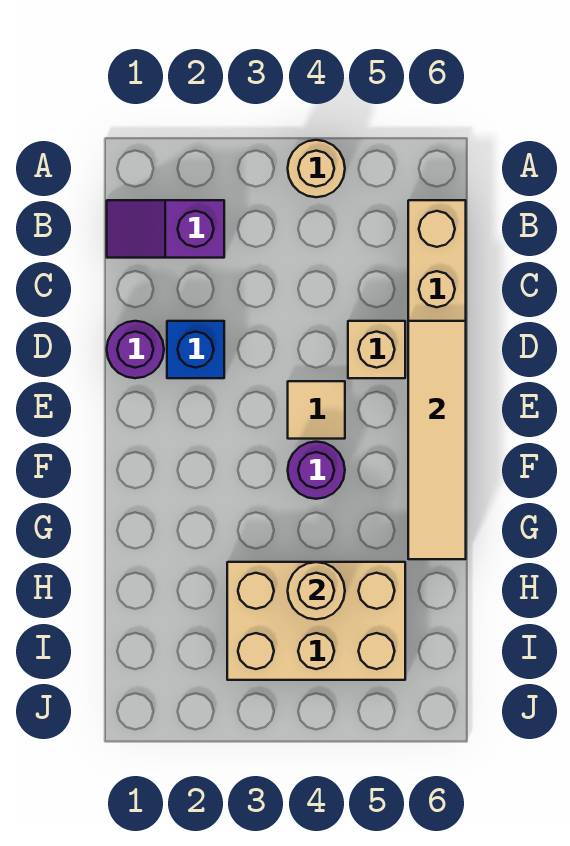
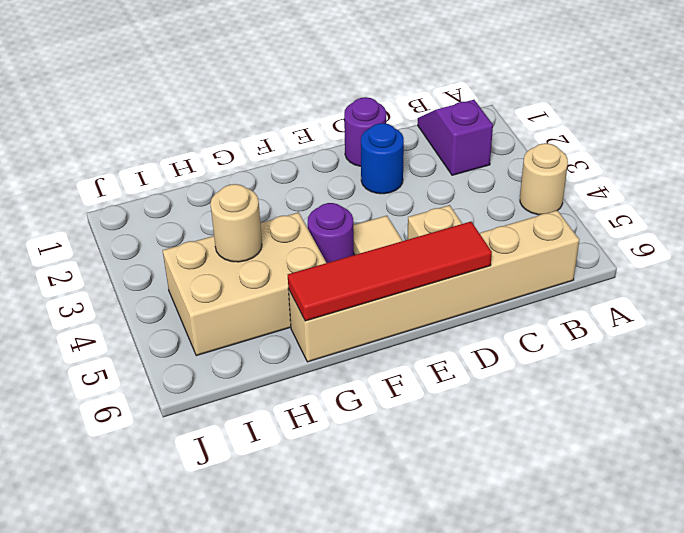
blue 1x1 brick [167,321,224,378] -> blue 1x1 round brick [361,123,404,194]
tan 1x4 tile [408,321,466,559] -> red 1x4 tile [288,222,492,321]
tan 2x3 brick [227,562,405,680] -> tan 2x3 brick turned to [163,212,326,356]

